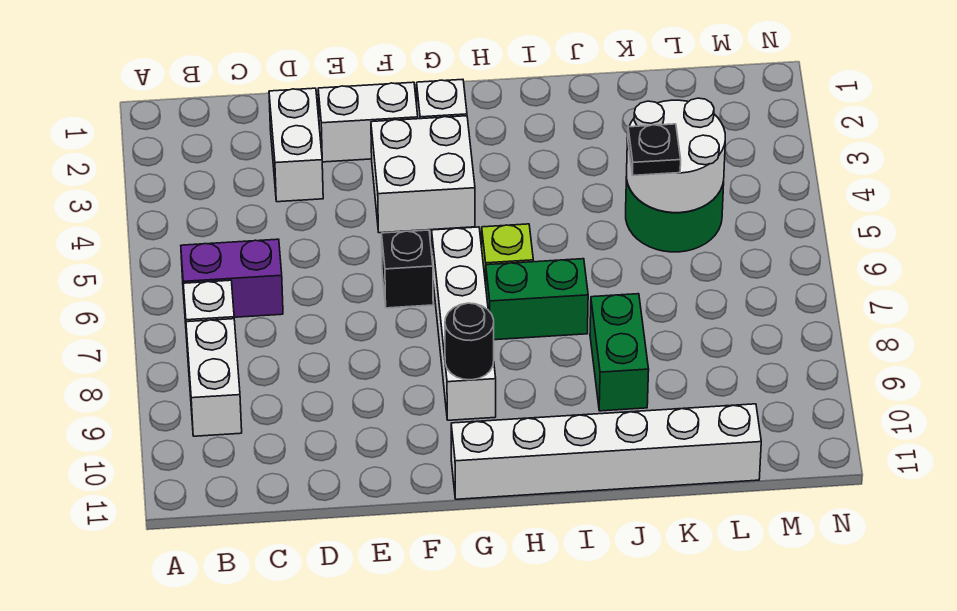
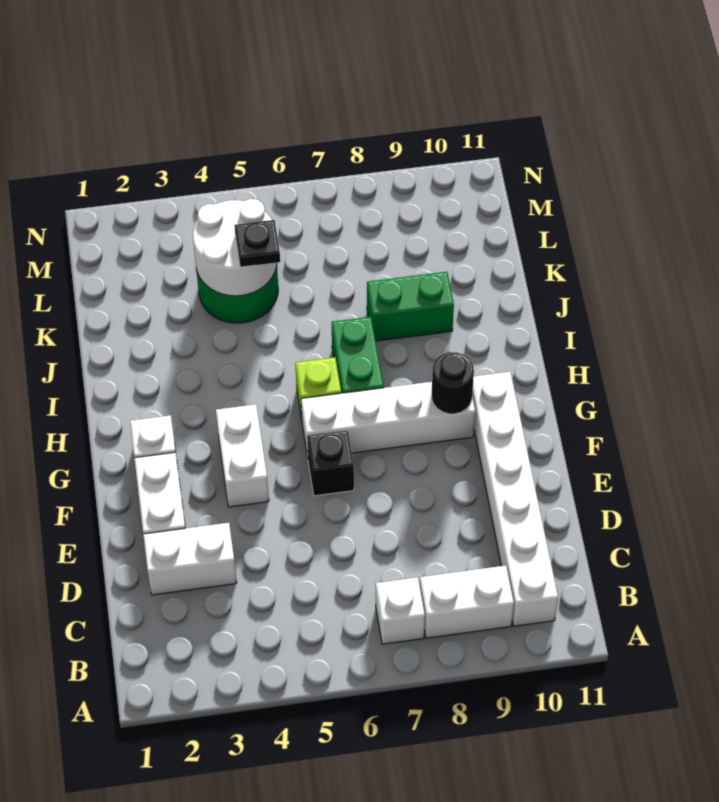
purple 1x2 brick [181,239,283,317] -> none
white 2x2 brick [371,116,475,233] -> white 1x2 brick [216,404,269,507]
white 1x6 brick [451,404,761,499] -> white 1x6 brick moved to [472,372,558,626]

